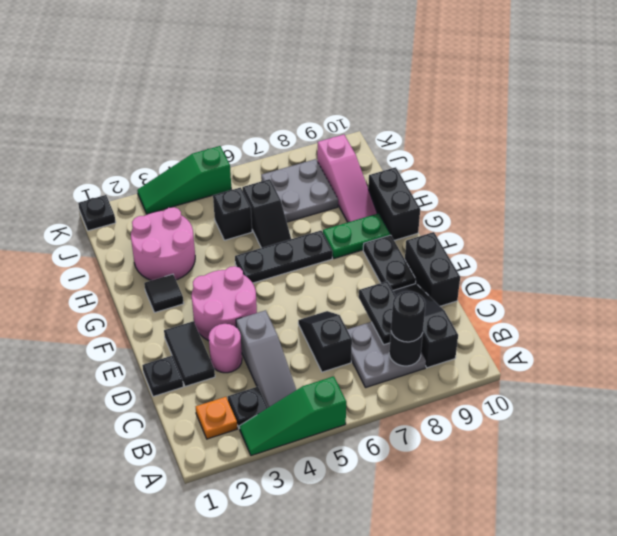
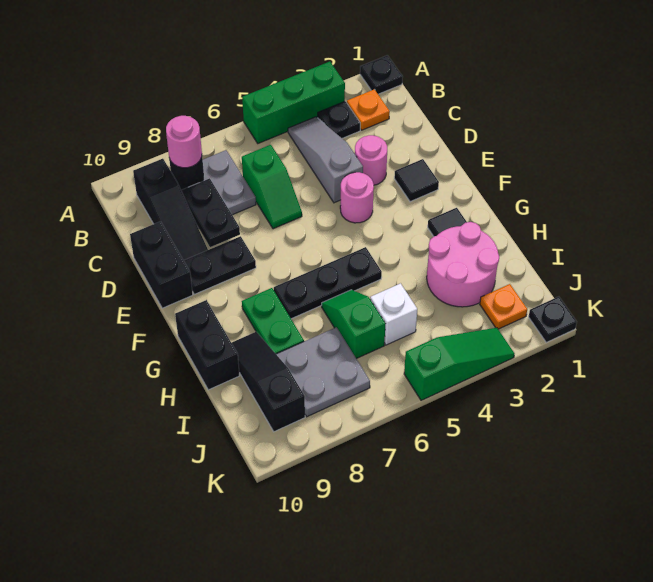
green 1x3 slope [239,376,346,456] -> green 1x3 brick [242,62,345,143]
black 1x1 round brick [391,291,426,342] -> pink 1x1 round brick [166,116,202,168]
black 1x2 slope [298,311,352,372] -> green 1x2 slope [242,145,302,229]
black 1x1 plate [142,356,183,397] -> black 1x1 plate moved to [360,55,403,94]
black 1x2 tile [164,321,215,386] -> black 1x1 tile [394,159,439,202]
pink 2x2 round brick [192,266,257,341] -> pink 1x1 round brick [340,172,374,223]
black 1x2 plate [363,235,416,290] -> black 1x2 plate turned to [184,236,256,294]
green 1x2 plate [323,213,390,259] -> green 1x2 plate turned to [242,288,304,354]
black 1x2 slope [242,179,291,248] -> green 1x2 slope [322,290,385,359]
pink 1x3 slope [317,135,377,222] -> black 1x3 slope [232,332,305,432]
black 1x1 brick [213,187,252,240] -> white 1x1 brick [370,283,417,345]
none -> orange 1x1 plate [480,284,527,329]

